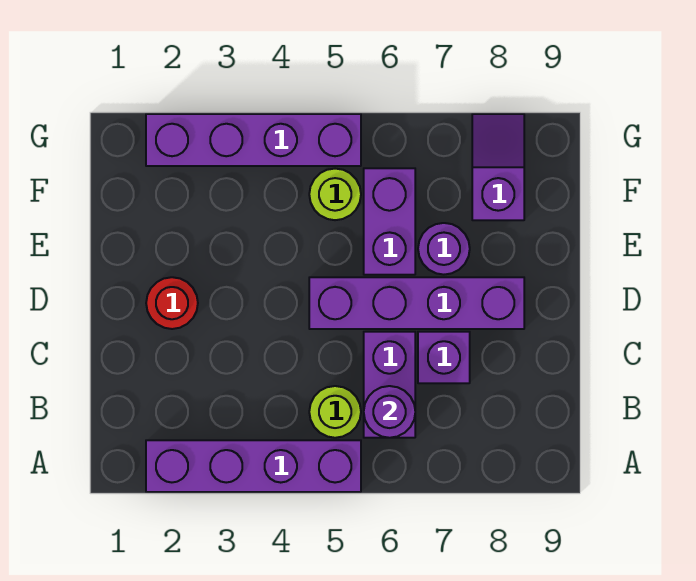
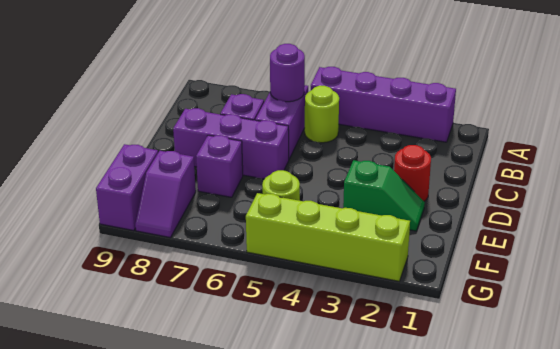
purple 1x4 brick [309,277,524,329] -> purple 1x3 brick [173,108,289,179]
none -> green 1x2 slope [343,160,425,231]
purple 1x2 brick [364,168,415,275] -> purple 1x2 brick moved to [96,144,158,231]
purple 1x1 round brick [418,223,470,275] -> purple 1x1 brick [196,135,243,197]
purple 1x4 brick [146,114,361,166] -> lime 1x4 brick [246,193,410,281]

